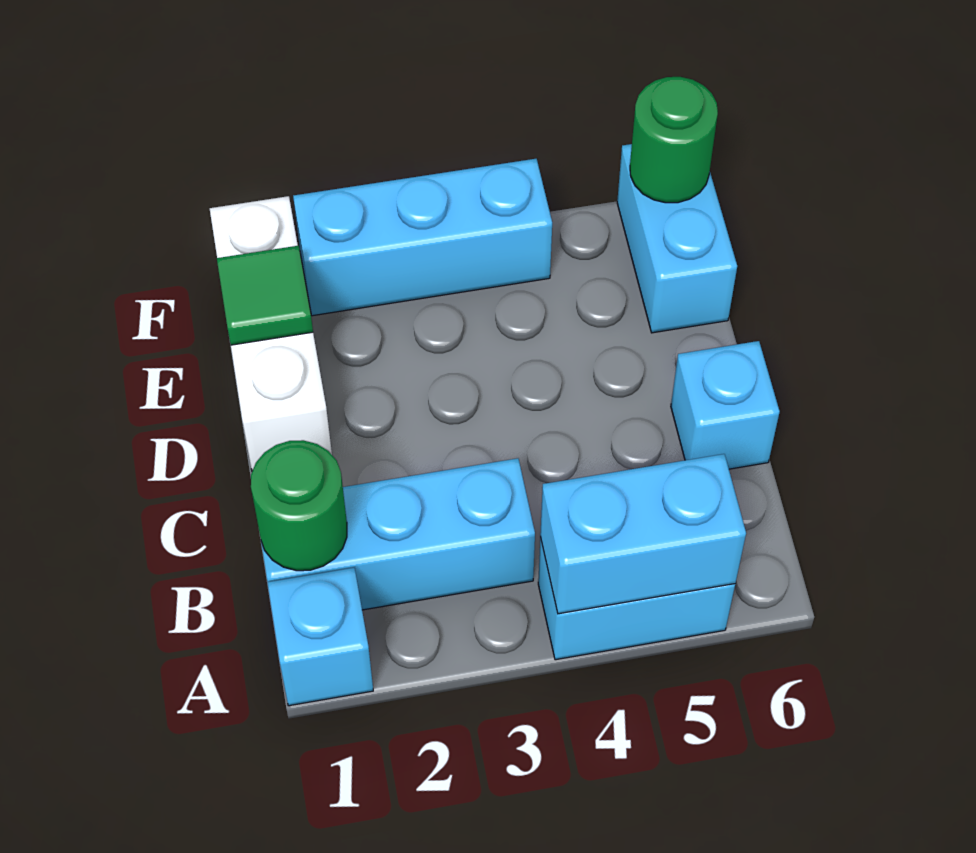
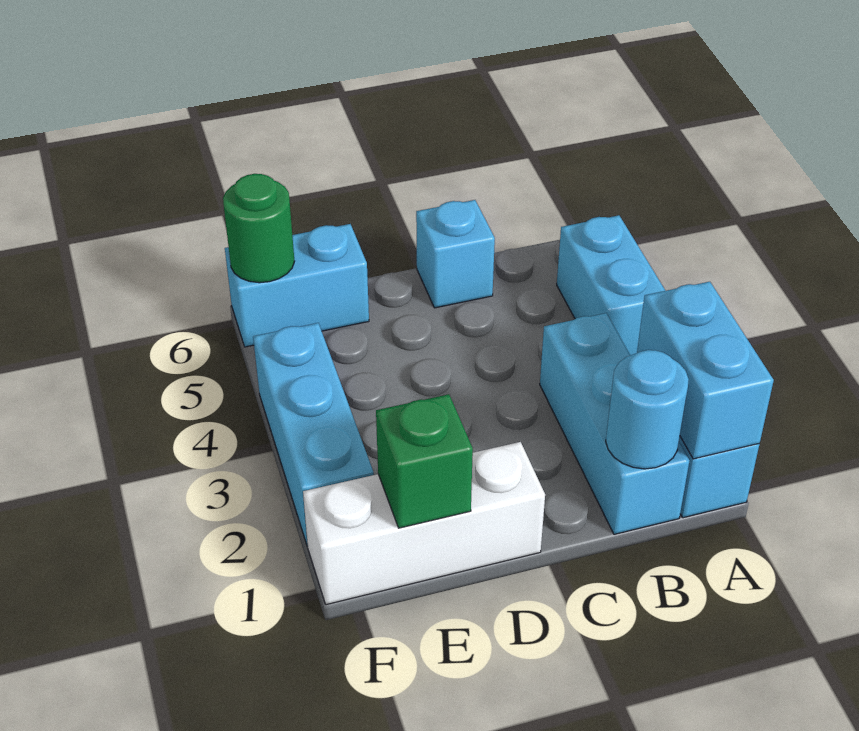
cyan 1x2 brick [540,454,746,614] -> cyan 1x2 brick moved to [637,282,774,459]
green 1x1 round brick [251,440,347,571] -> cyan 1x1 round brick [606,350,689,469]
green 1x1 tile [217,246,313,345] -> green 1x1 brick [376,394,473,528]

